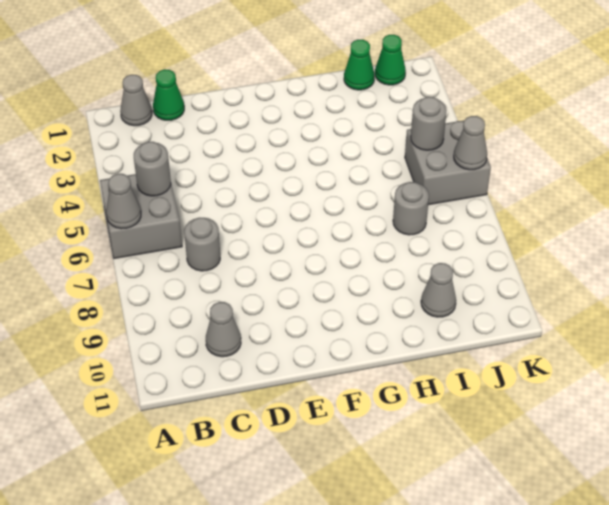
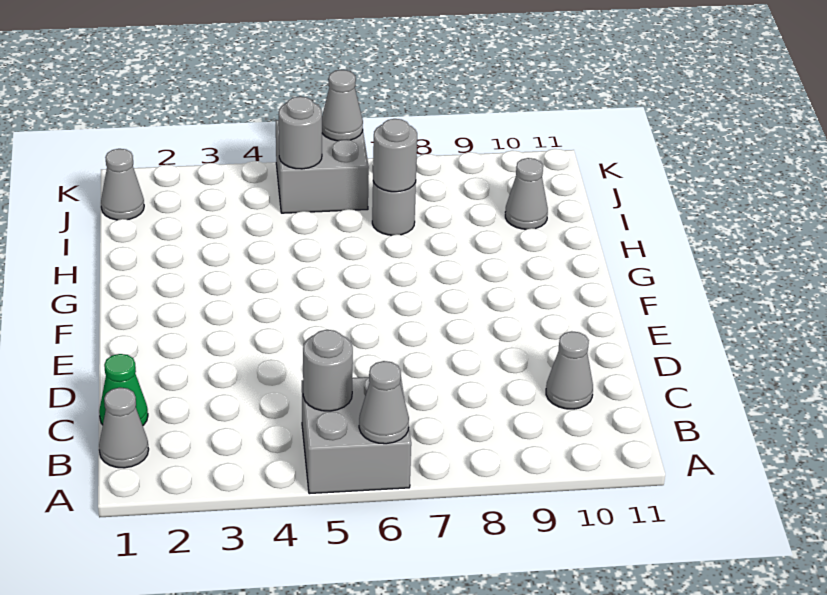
grey 1x1 round brick [184,218,220,271] -> grey 1x1 round brick moved to [373,119,417,192]
green 1x1 cone [344,40,375,90] -> none
green 1x1 cone [375,35,406,85] -> grey 1x1 cone [101,149,144,220]

